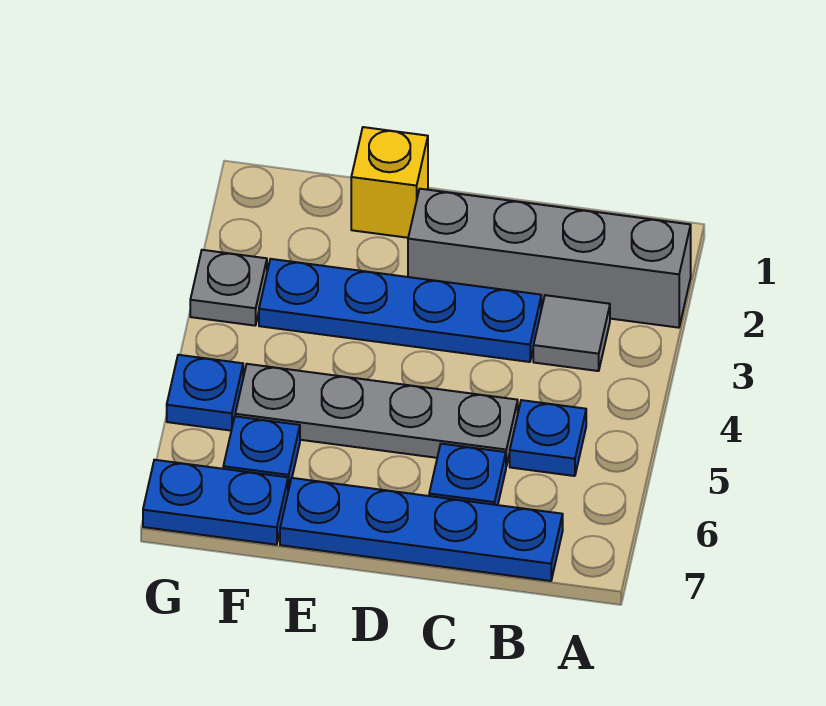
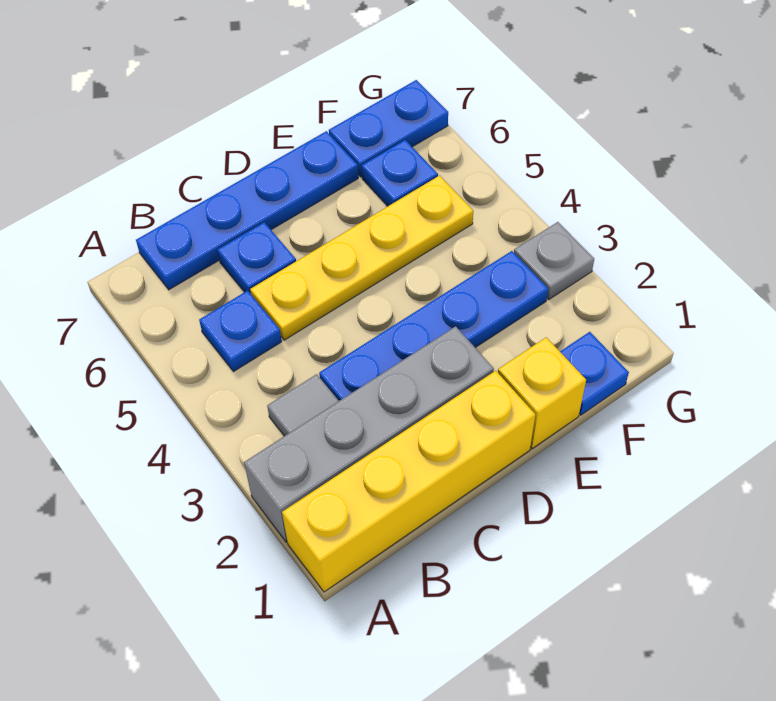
none -> yellow 1x4 brick [282,371,535,592]
grey 1x4 plate [235,364,518,466] -> yellow 1x4 plate [250,176,473,340]
blue 1x1 plate [167,355,243,431] -> blue 1x1 plate moved to [560,332,629,415]

